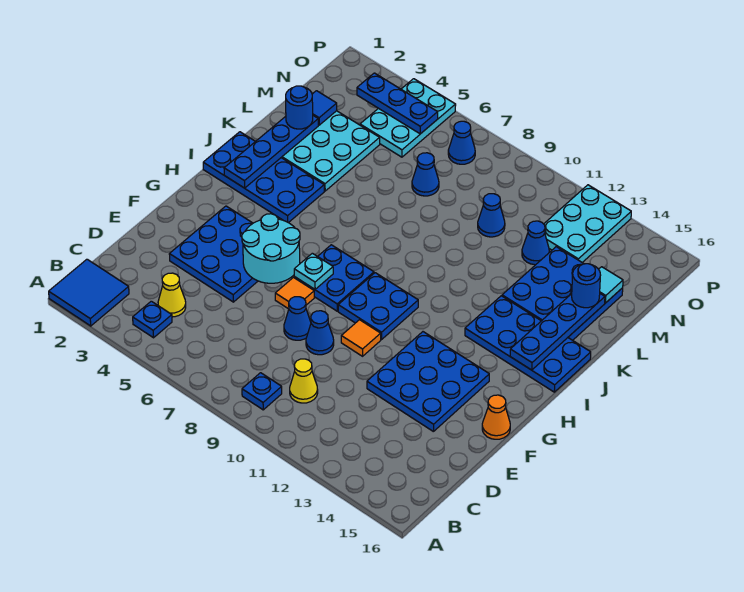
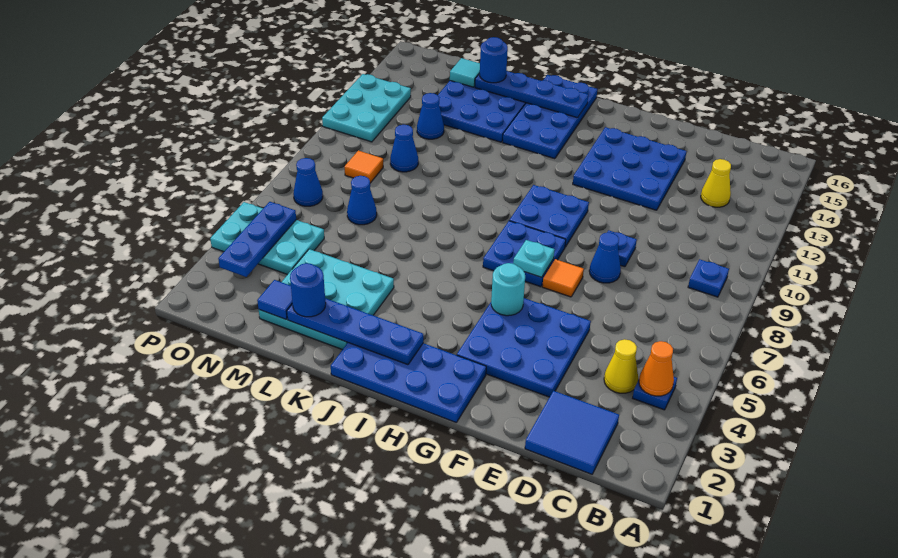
blue 2x2 tile [49,259,129,326] -> blue 2x2 tile moved to [525,391,619,474]
yellow 1x1 cone [290,359,318,403] -> yellow 1x1 cone moved to [701,159,731,207]
blue 1x1 cone [306,311,334,355] -> blue 1x1 plate [608,230,637,267]
cyan 2x2 round brick [242,214,300,283] -> cyan 1x1 round brick [491,263,525,316]
orange 1x1 tile [341,320,381,356] -> orange 1x1 tile moved to [344,150,383,183]
orange 1x1 cone [482,395,510,439] -> orange 1x1 cone moved to [639,341,674,396]
blue 2x4 plate [203,132,324,223] -> blue 2x4 plate turned to [331,343,486,423]
cyan 2x3 plate [544,185,631,262] -> cyan 2x3 plate turned to [322,74,411,142]

